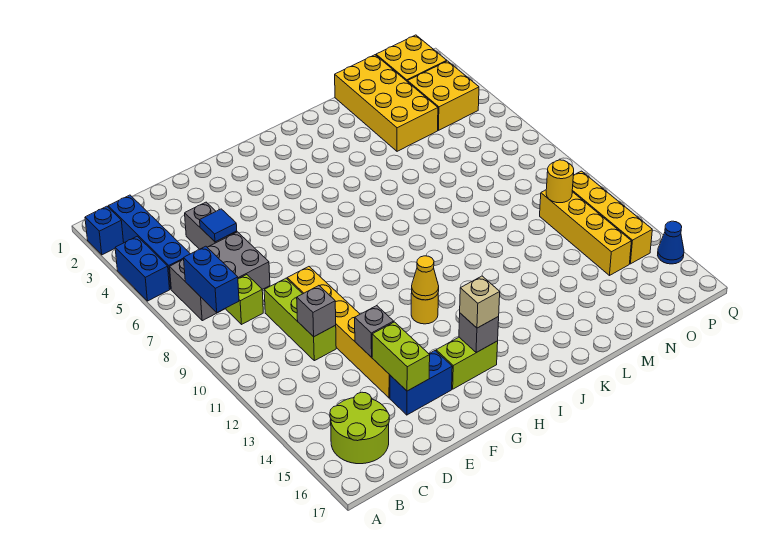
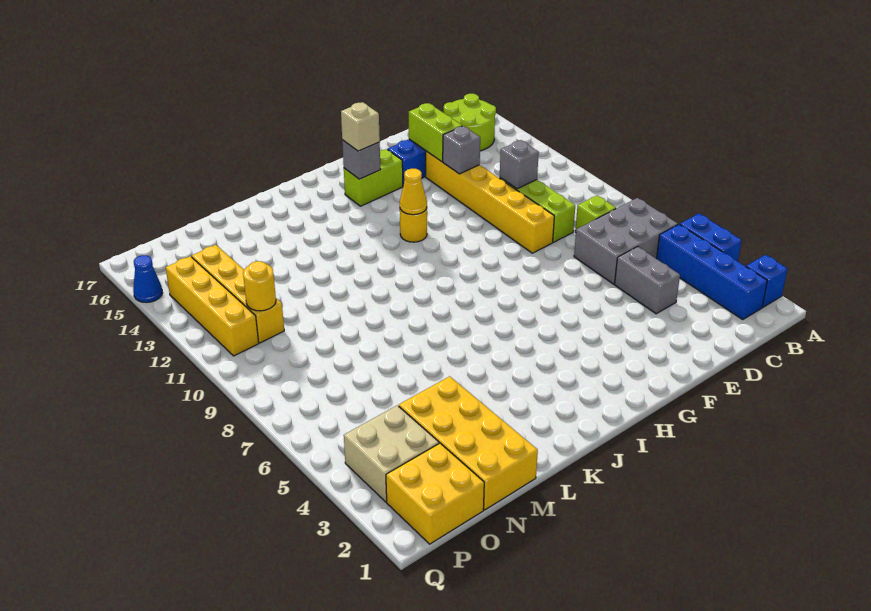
blue 1x2 brick [184,246,239,312] -> none
blue 1x1 tile [200,209,237,242] -> none
yellow 2x2 brick [408,61,479,130] -> tan 2x2 brick [344,405,439,502]

